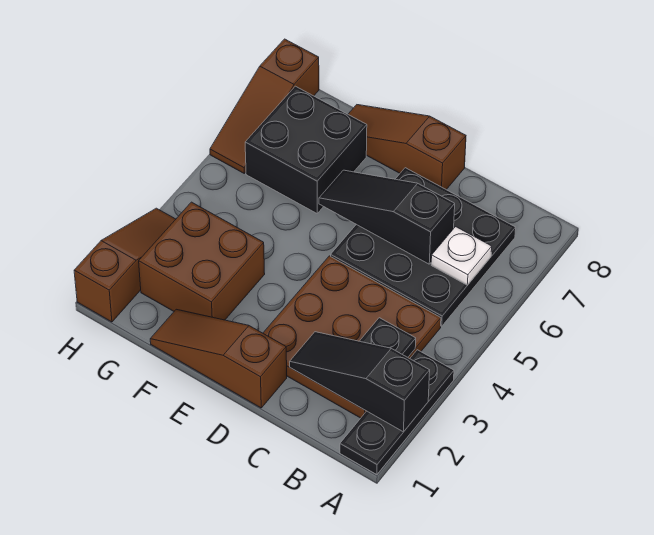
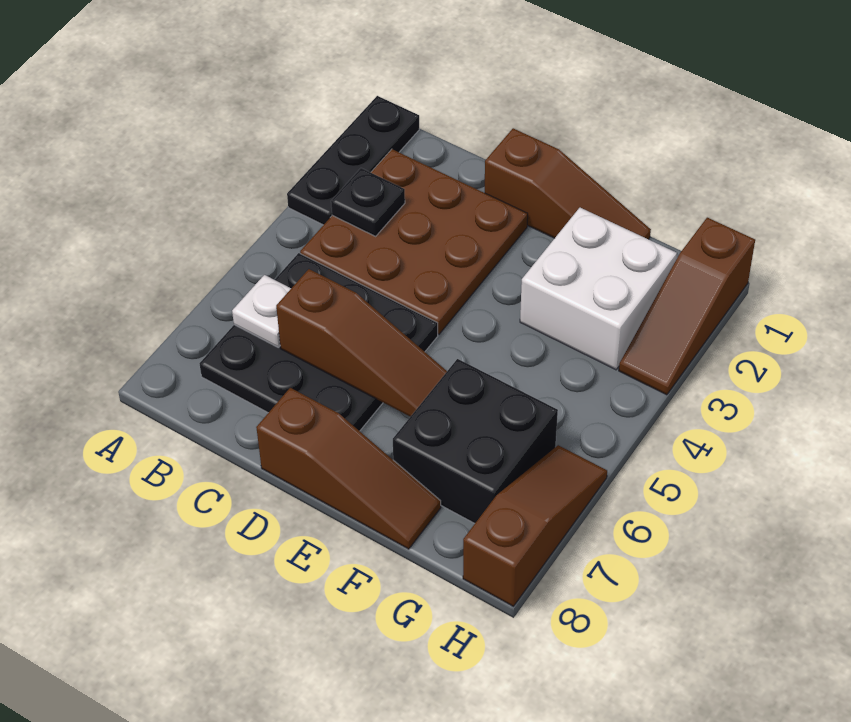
black 1x3 slope [290,332,430,432] -> none
black 1x3 slope [319,170,455,264] -> brown 1x3 slope [276,269,447,417]
brown 2x2 brick [139,202,265,320] -> white 2x2 brick [520,208,677,370]

